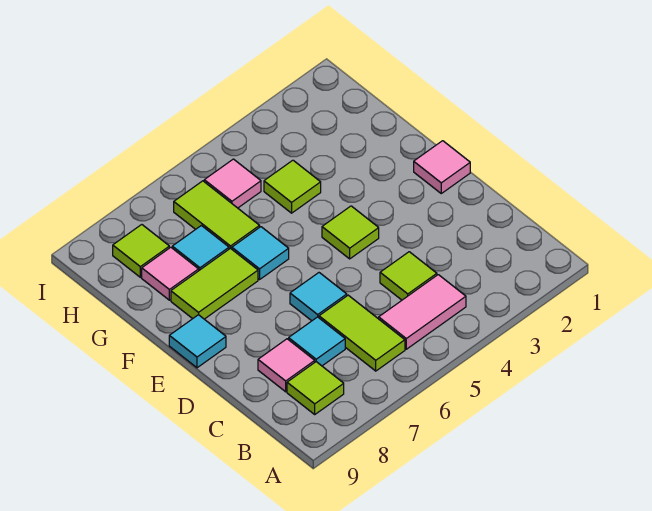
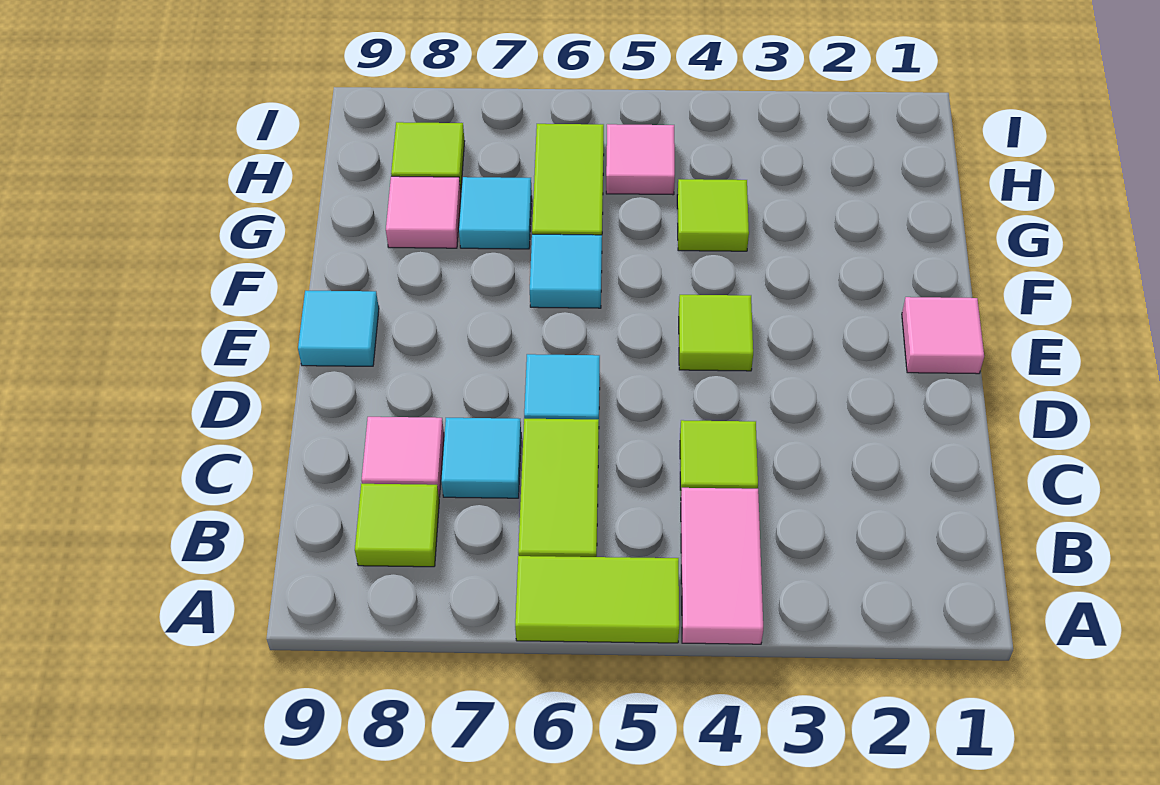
pink 1x2 tile [379,275,466,349] -> pink 1x2 tile turned to [681,488,763,644]
lime 1x2 tile [171,248,258,319] -> lime 1x2 tile moved to [515,556,679,643]

